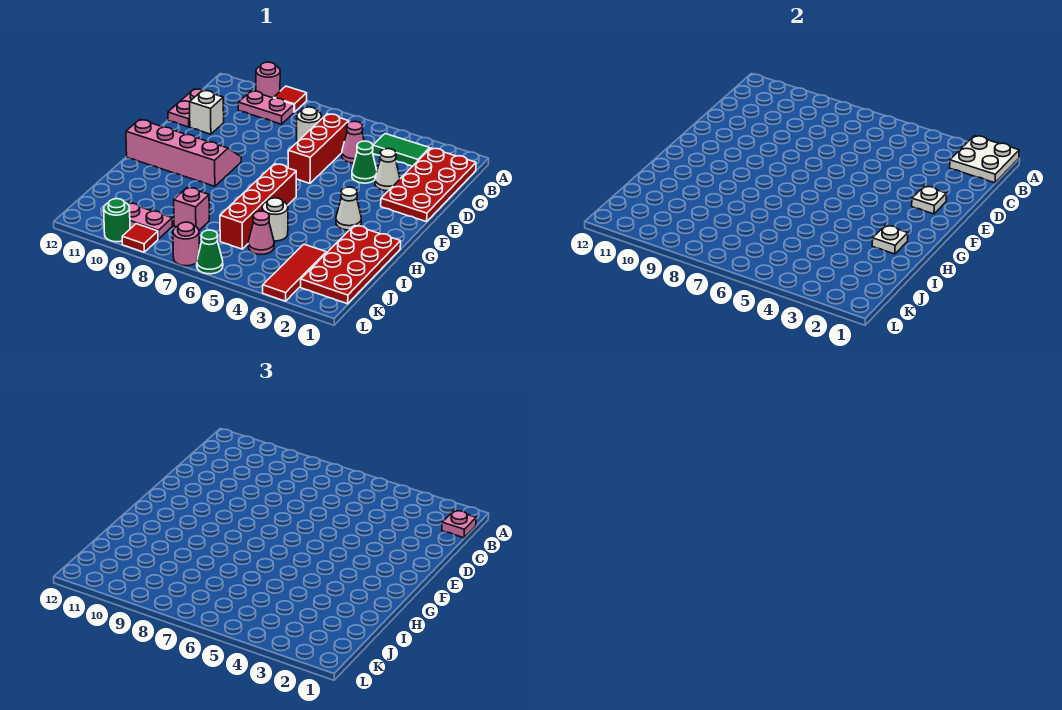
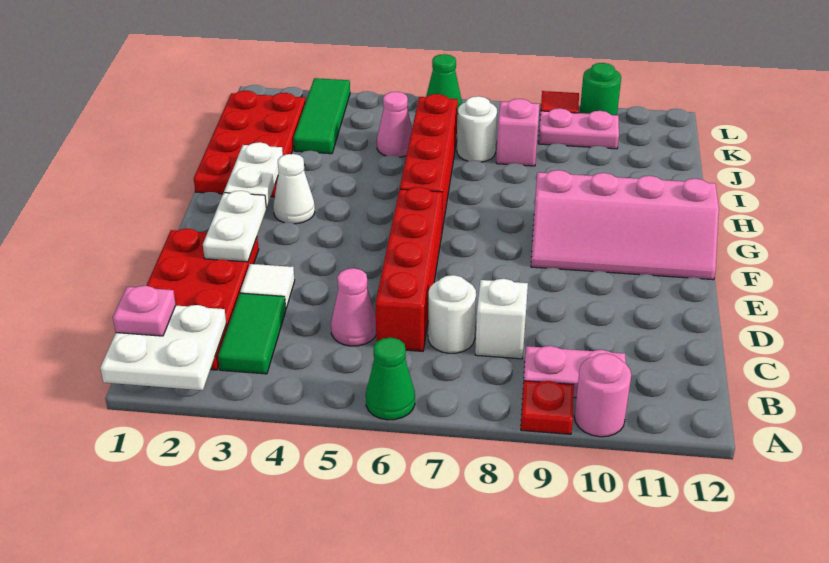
red 1x1 tile [273,86,307,112] -> red 1x1 plate [521,381,574,434]
green 1x2 tile [373,134,430,166] -> green 1x2 tile turned to [218,293,286,374]
red 1x3 brick [288,114,349,183] -> red 1x4 brick [375,187,442,351]
pink 1x2 plate [168,89,204,127] -> none
white 1x1 cone [375,149,400,191] -> white 1x1 tile [240,264,295,308]
green 1x1 cone [352,141,377,183] -> green 1x1 cone moved to [366,338,415,420]
white 1x1 brick [190,91,224,134] -> white 1x1 brick moved to [475,279,528,359]
white 1x1 plate [912,186,946,214] -> white 1x2 plate [203,191,266,262]
white 1x1 plate [872,225,908,254] -> white 1x2 plate [224,142,283,208]
white 1x1 round brick [262,198,288,241] -> white 1x1 round brick moved to [457,96,497,162]
red 1x3 tile [263,244,326,301] -> green 1x3 tile [293,78,350,154]
pink 1x1 round brick [173,222,199,266] -> none

